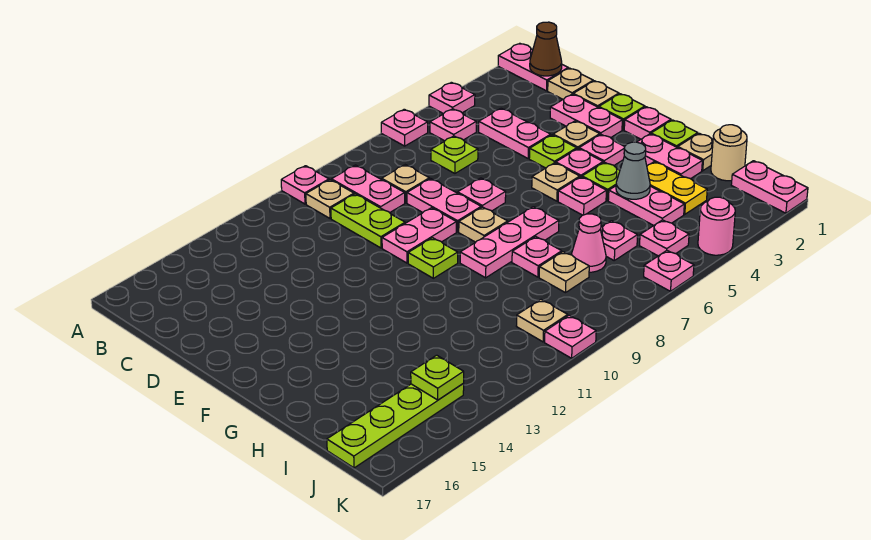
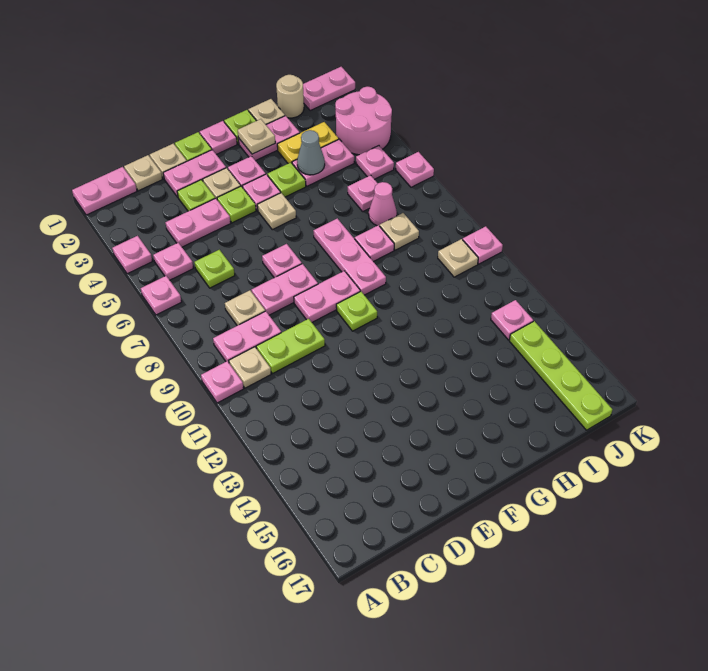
brown 1x1 cone [530,22,562,76] -> none
pink 1x2 plate [382,208,456,263] -> pink 1x2 plate turned to [294,271,360,322]
tan 1x1 plate [459,207,508,242] -> tan 1x1 plate moved to [238,119,275,154]
pink 1x1 plate [558,177,606,215] -> pink 1x1 plate moved to [491,300,533,340]
lime 1x1 plate [411,355,464,400] -> lime 1x1 plate moved to [177,180,215,211]
pink 1x1 round brick [698,197,735,255] -> pink 2x2 round brick [335,87,392,155]

